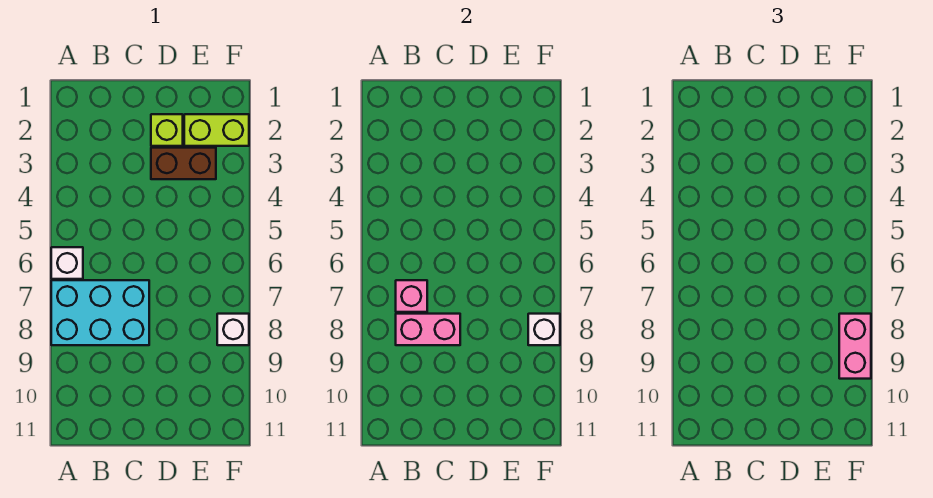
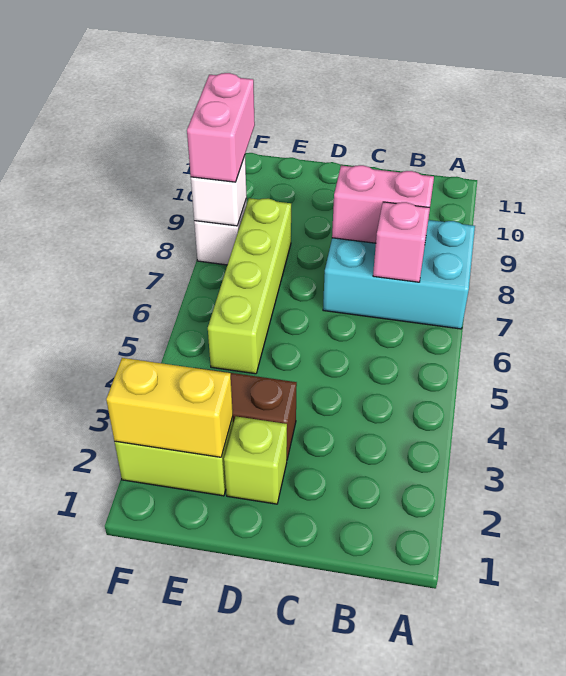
white 1x1 brick [51,247,83,279] -> none
none -> yellow 1x2 brick [106,358,233,457]
none -> lime 1x4 brick [208,198,291,374]

